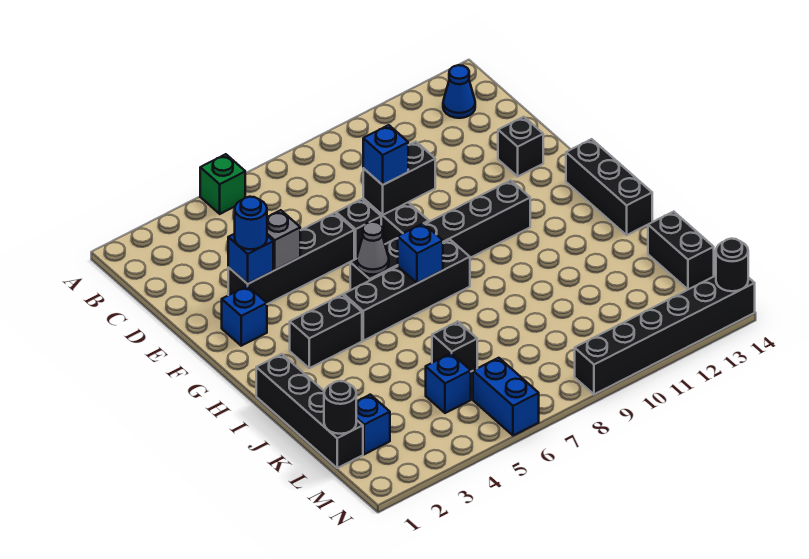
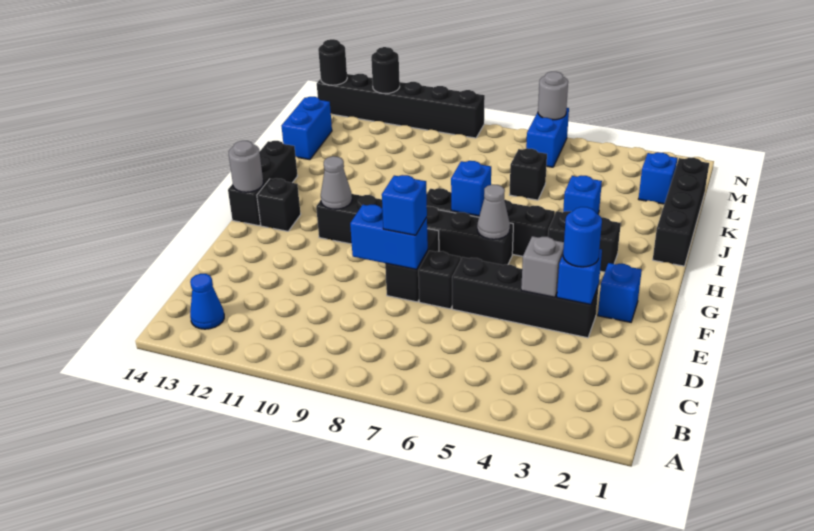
green 1x1 brick [200,154,245,214] -> none
black 1x2 brick [363,142,435,215] -> blue 1x2 brick [350,205,428,269]
black 1x1 brick [498,117,543,176] -> black 1x1 brick moved to [257,178,301,231]
none -> grey 1x1 cone [321,156,352,209]
none -> grey 1x1 round brick [229,141,263,192]
black 1x2 brick [648,212,714,289] -> blue 1x2 brick [282,97,332,160]
black 1x1 round brick [324,381,356,434] -> black 1x1 round brick moved to [371,47,400,94]
blue 1x1 brick [426,353,471,413] -> blue 1x1 brick moved to [563,176,602,214]
none -> grey 1x1 round brick [538,72,568,120]

